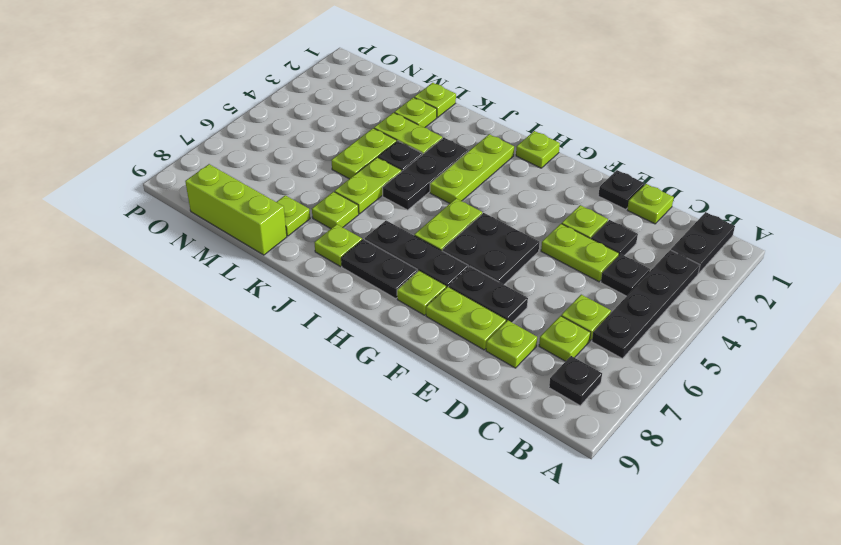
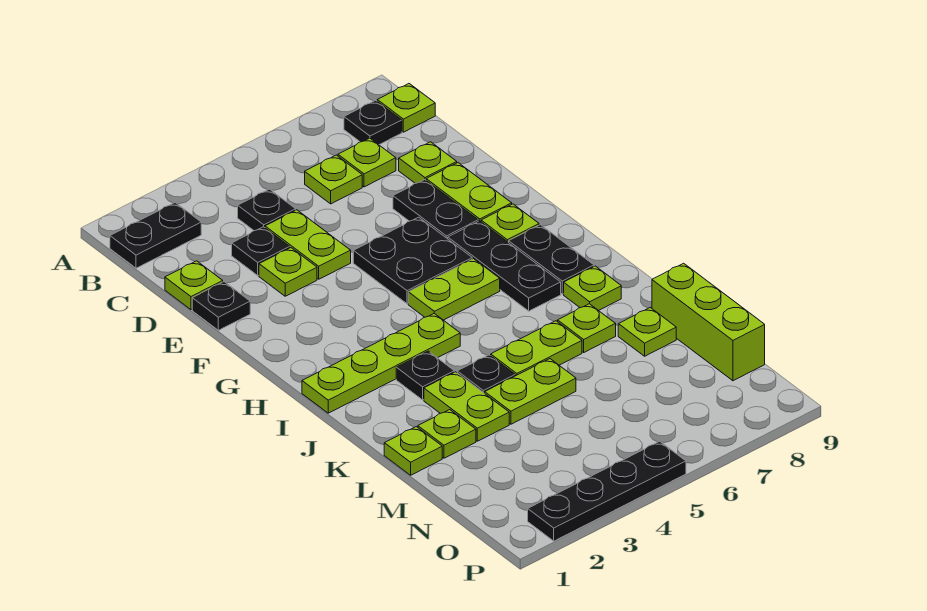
black 1x4 plate [592,250,700,359] -> black 1x4 plate moved to [528,441,686,541]
lime 1x1 plate [516,131,560,168] -> lime 1x1 plate moved to [377,84,435,132]
lime 1x3 plate [430,134,514,203] -> lime 1x4 plate [302,314,460,413]
black 1x3 plate [382,138,468,210] -> black 1x1 plate [396,351,454,400]

